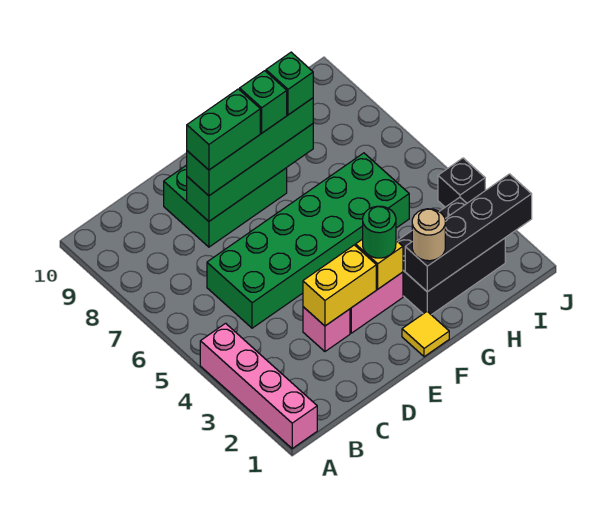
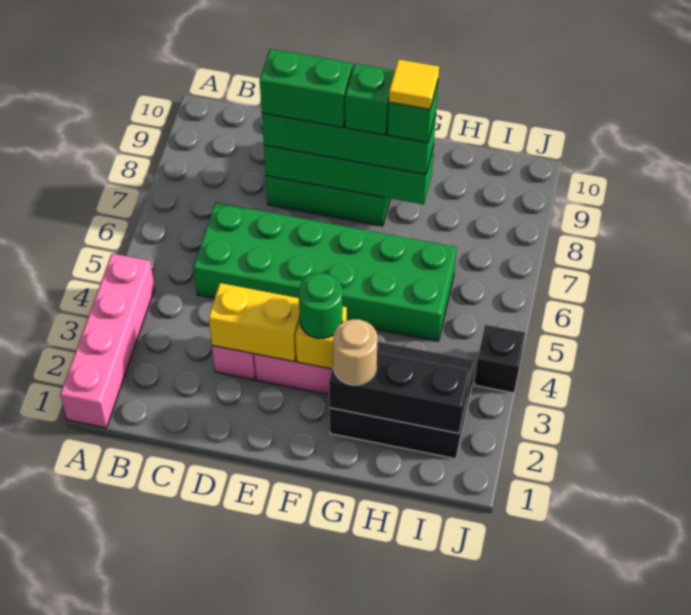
yellow 1x1 tile [402,312,449,357] -> yellow 1x1 tile moved to [389,59,439,109]
black 1x4 brick [405,174,532,292] -> black 1x3 brick [329,352,470,433]

